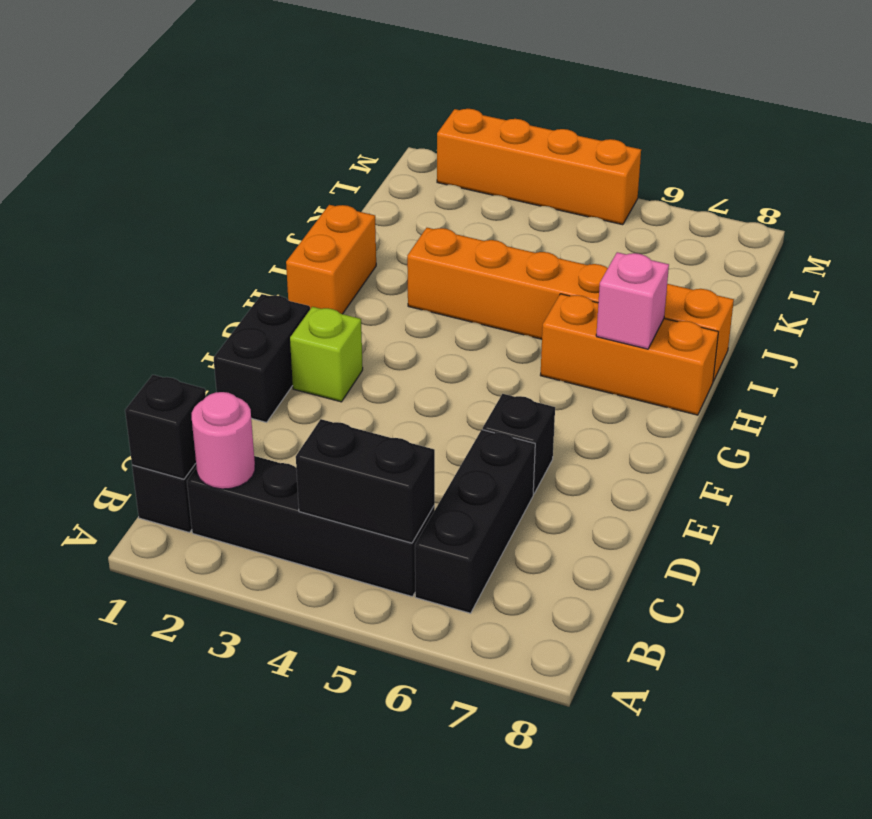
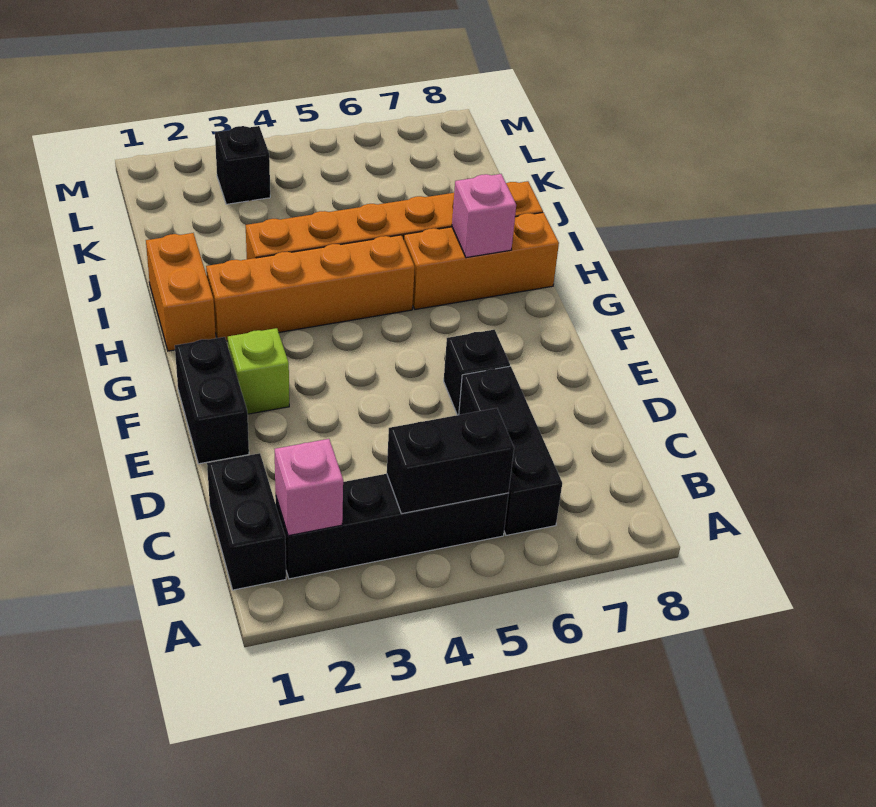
black 1x1 brick [125,375,206,479] -> black 1x1 brick moved to [215,126,270,204]
pink 1x1 round brick [192,392,255,489] -> pink 1x1 brick [275,439,343,536]
orange 1x4 brick [437,109,641,225] -> orange 1x4 brick moved to [206,235,415,341]

